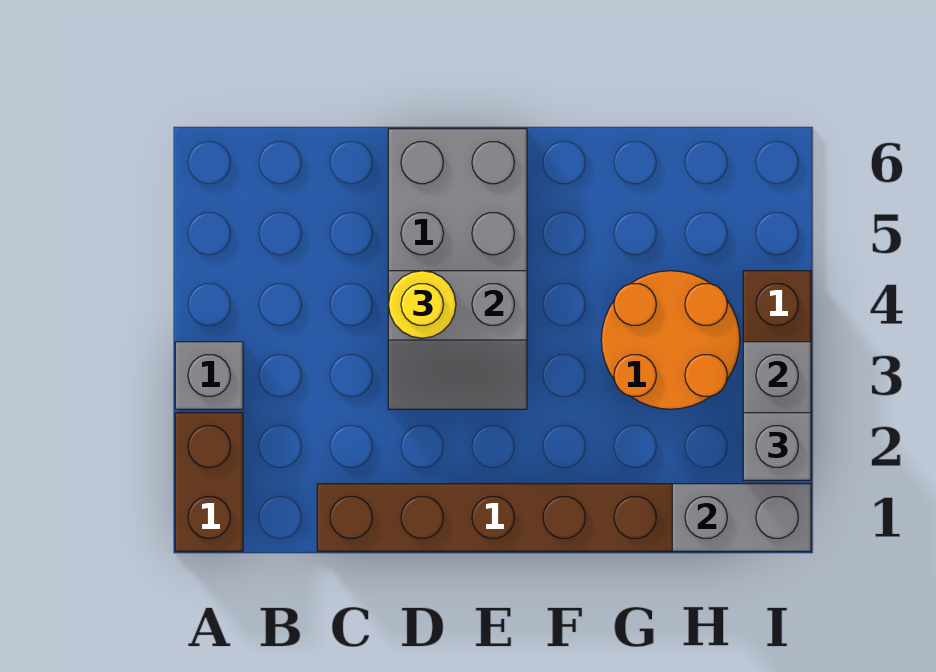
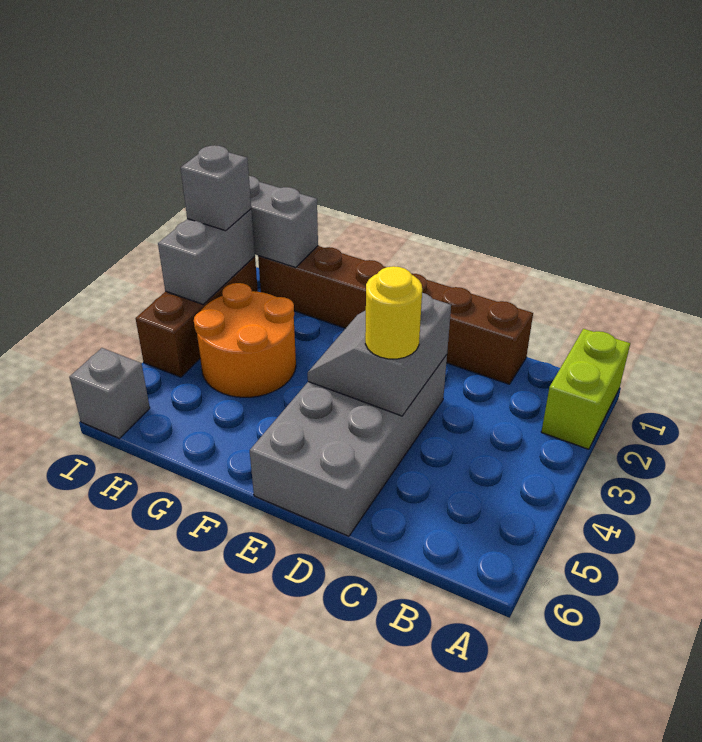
brown 1x2 brick [175,413,243,551] -> lime 1x2 brick [541,329,630,449]
grey 1x1 brick [175,342,243,409] -> grey 1x1 brick moved to [69,348,150,438]
grey 2x2 slope [388,271,527,409] -> grey 2x2 slope turned to [308,293,451,416]

